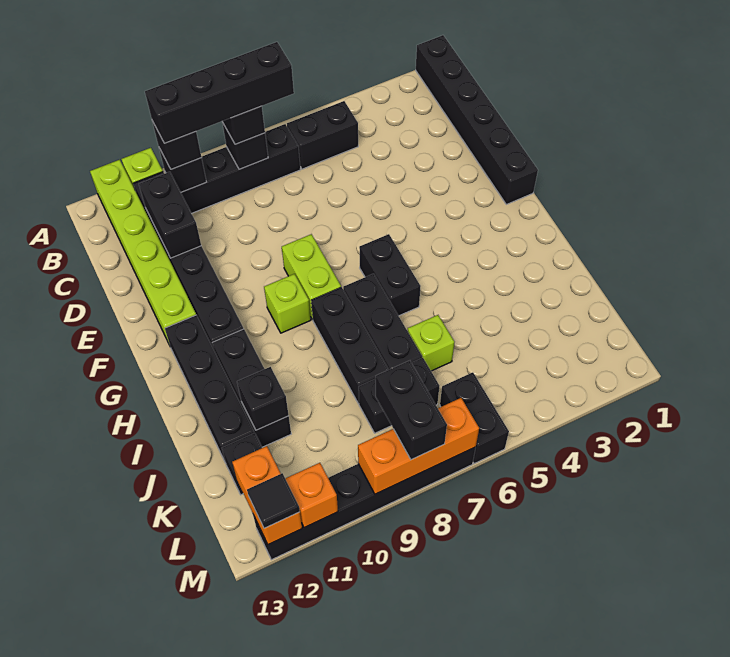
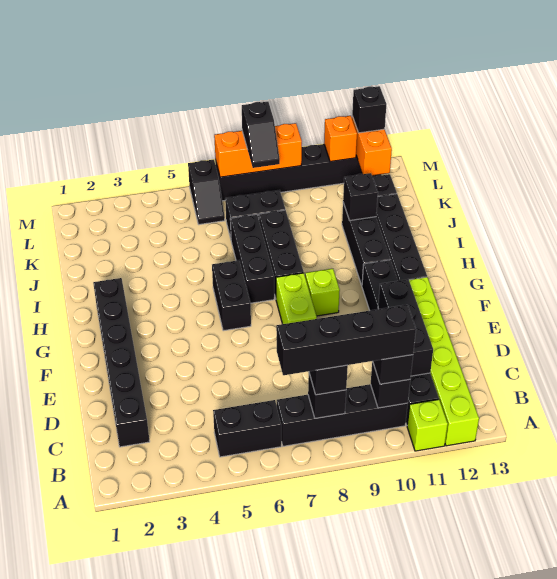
black 1x6 brick [416,35,538,204] -> black 1x6 brick moved to [93,278,150,447]
black 1x2 brick [139,172,201,258] -> black 1x3 brick [378,279,433,376]
lime 1x1 brick [408,315,454,371] -> none
black 1x2 brick [440,372,509,464] -> black 1x2 slope [188,160,225,225]
black 1x2 brick [376,361,447,460] -> black 1x2 slope [242,102,280,168]
black 1x1 tile [247,473,300,528] -> black 1x1 brick [352,86,386,133]

